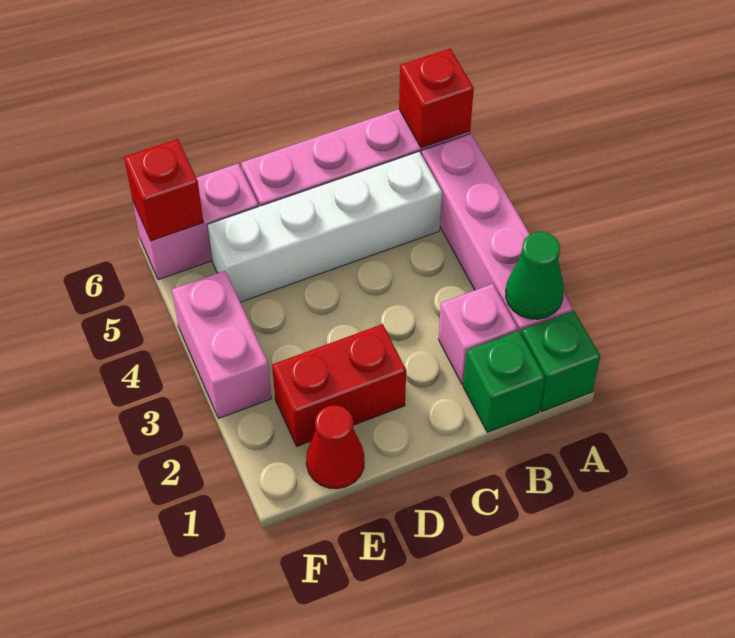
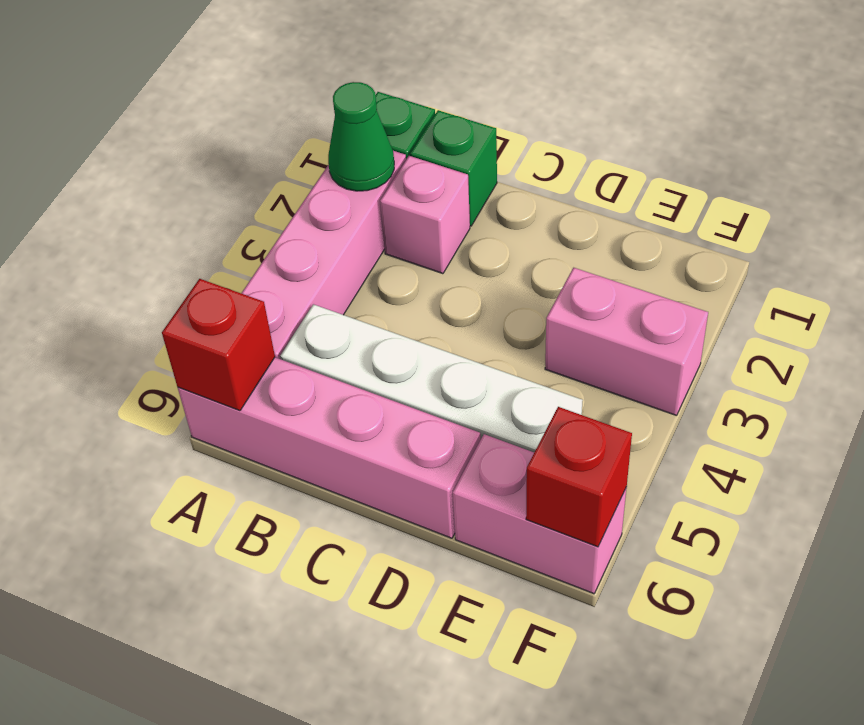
red 1x2 brick [272,324,406,446] -> none
red 1x1 cone [306,405,364,489] -> none
pink 1x2 brick [172,271,272,418] -> pink 1x2 brick turned to [545,268,708,416]

